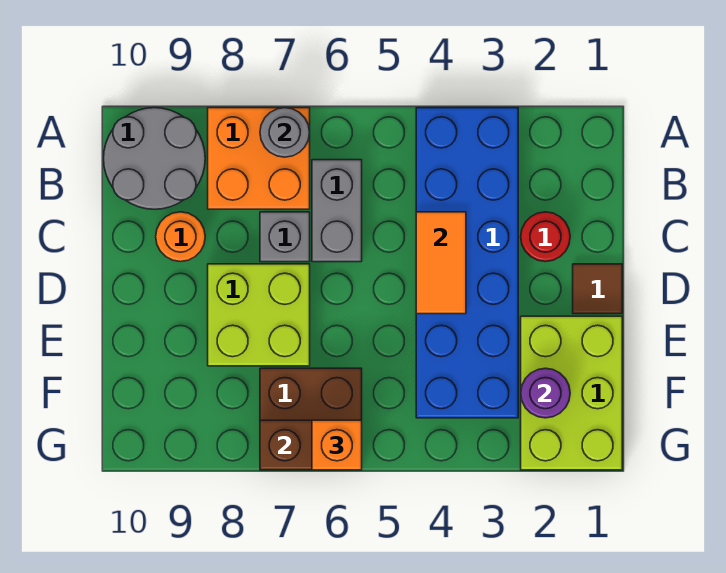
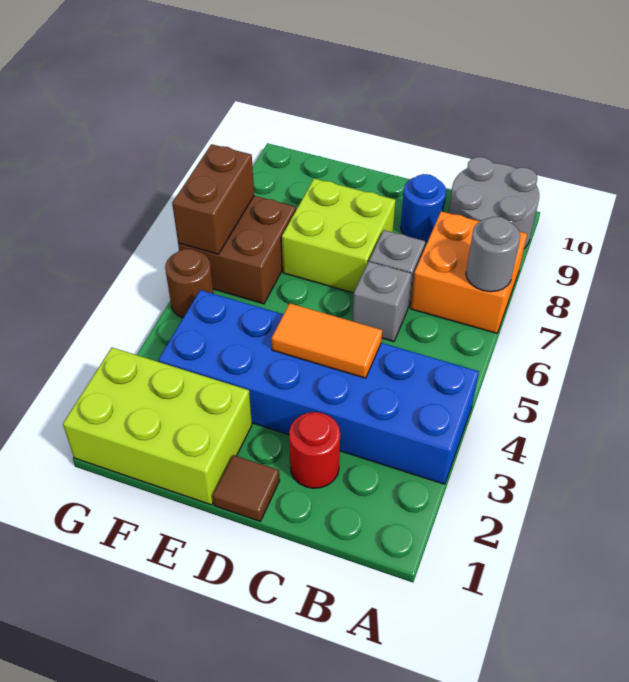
grey 1x2 brick [312,160,362,262] -> grey 1x1 brick [352,262,411,342]
orange 1x1 round brick [156,212,205,262] -> blue 1x1 round brick [400,174,446,242]
purple 1x1 round brick [521,368,570,418] -> none
none -> brown 1x1 round brick [165,249,214,318]
orange 1x1 brick [312,420,362,470] -> none

